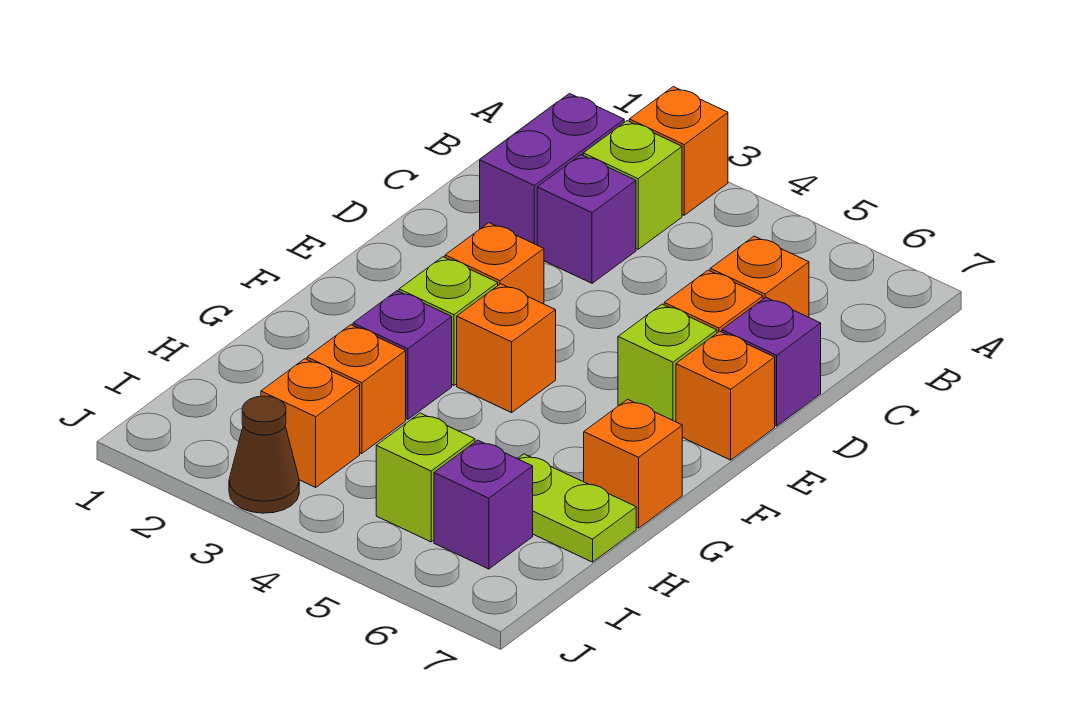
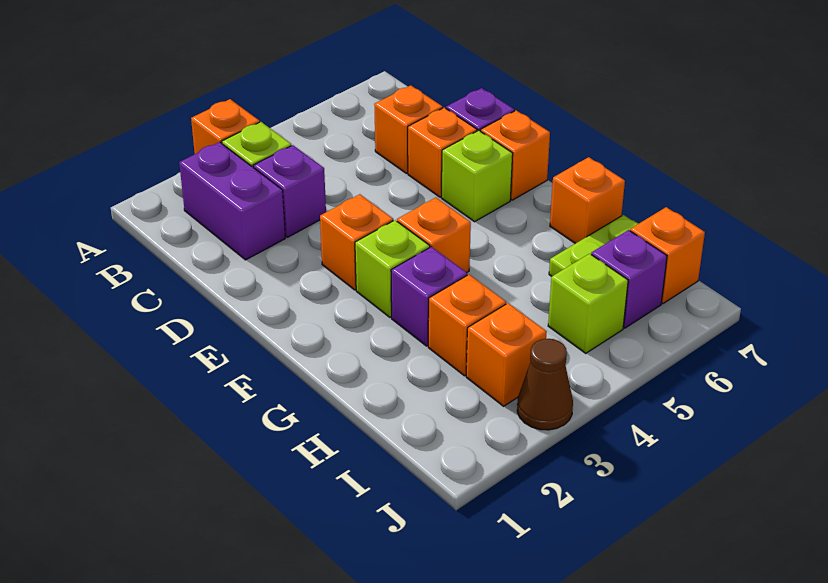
none -> orange 1x1 brick [630,207,705,304]

